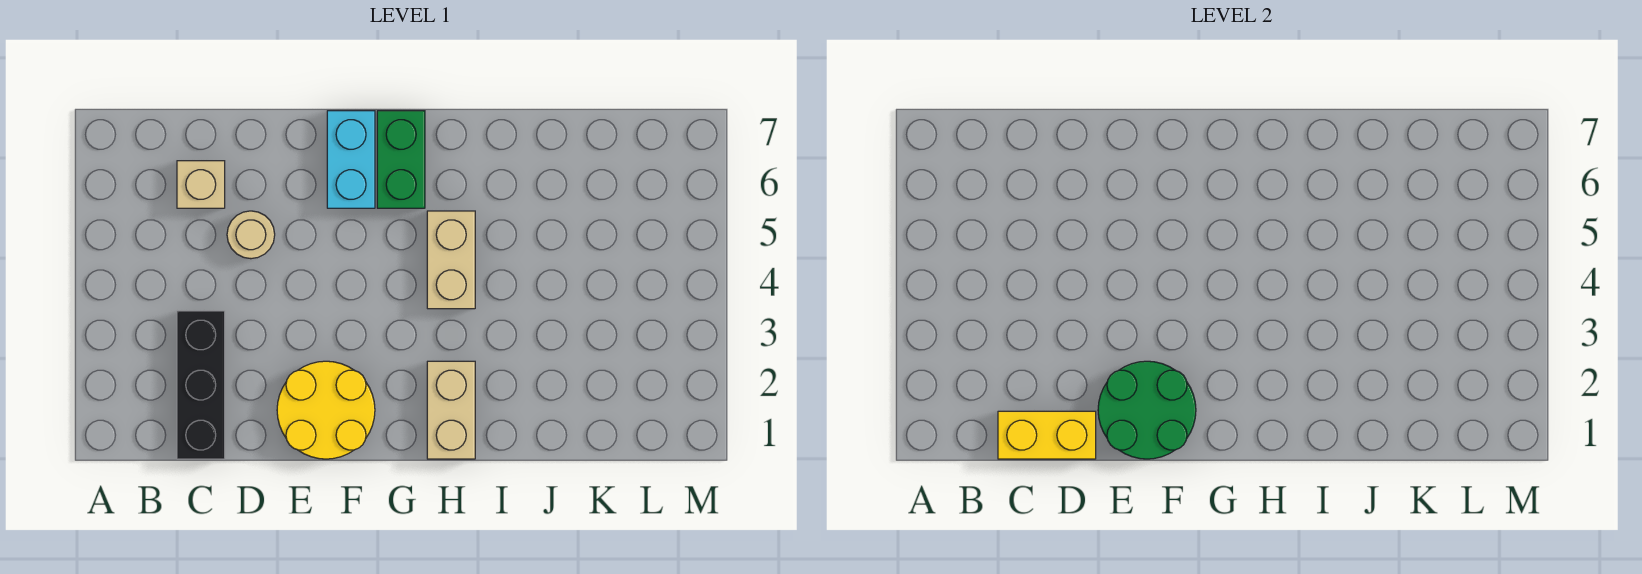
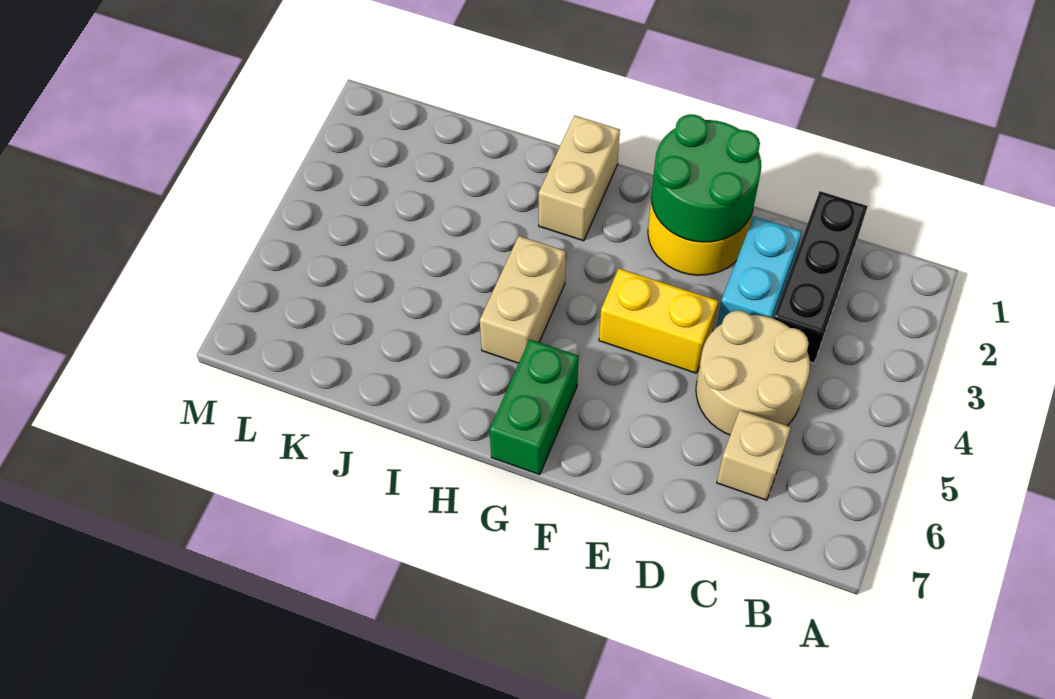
yellow 1x2 brick [998,411,1096,459] -> yellow 1x2 brick moved to [599,269,718,373]
tan 1x1 round brick [227,211,275,259] -> tan 2x2 round brick [696,311,810,435]
cyan 1x2 brick [327,111,375,208] -> cyan 1x2 brick moved to [716,217,802,328]

